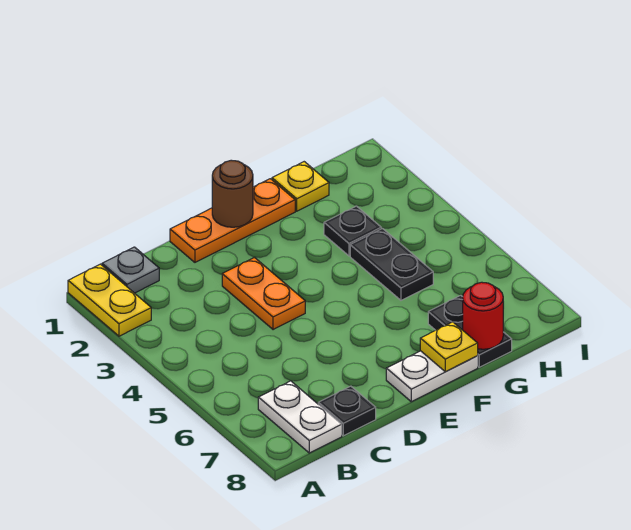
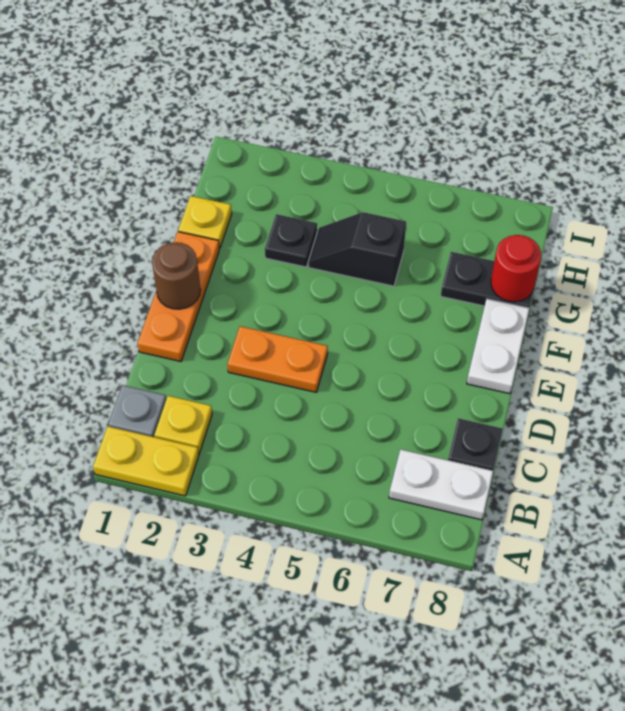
yellow 1x1 plate [420,322,478,372] -> yellow 1x1 plate moved to [154,396,212,453]
black 1x2 plate [350,229,433,300] -> black 1x2 slope [309,212,406,286]

